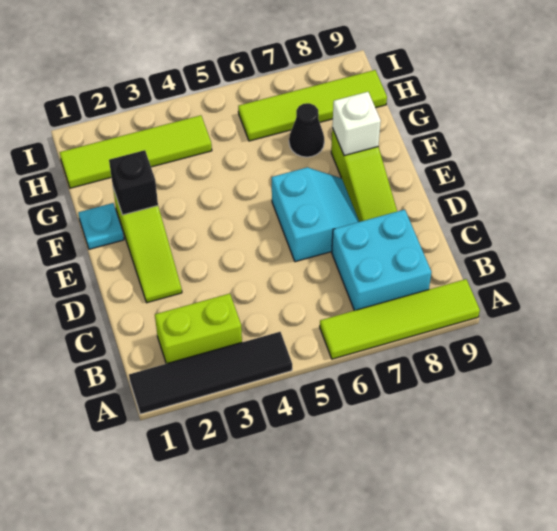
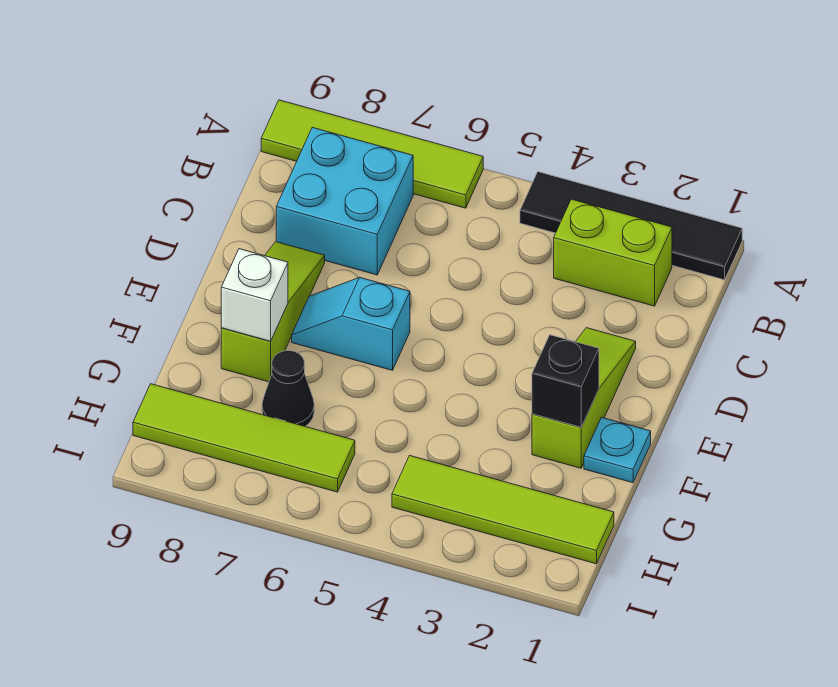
cyan 2x2 slope [272,167,359,262] -> cyan 1x2 slope [292,277,410,370]

